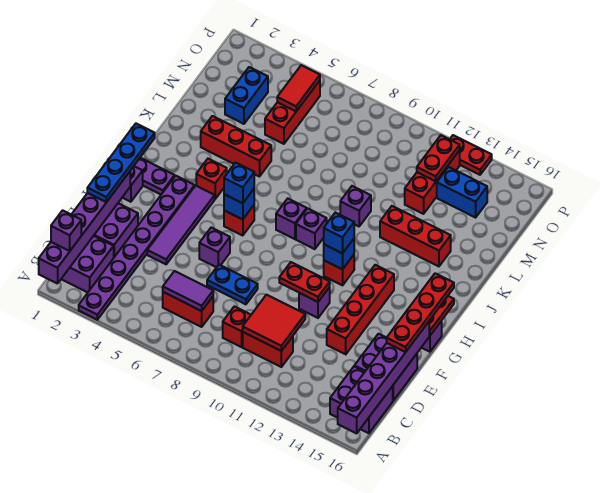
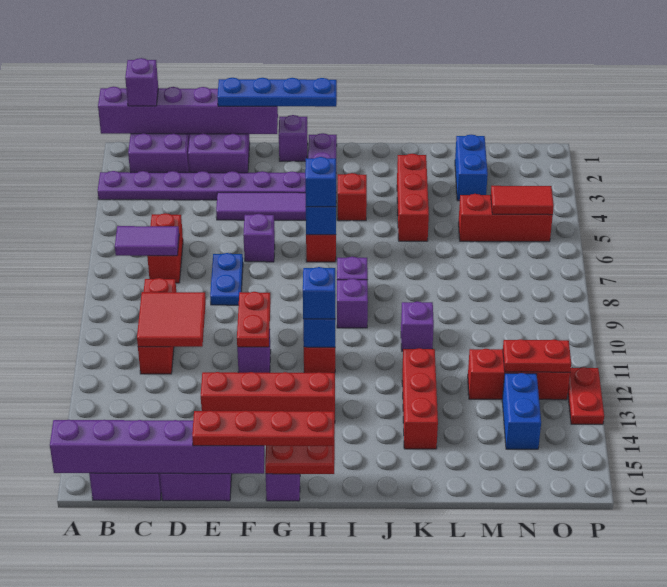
purple 1x2 tile [163,271,213,311] -> purple 1x2 tile turned to [115,226,179,256]
blue 1x2 brick [225,67,268,124] -> blue 1x2 brick turned to [455,135,488,201]

